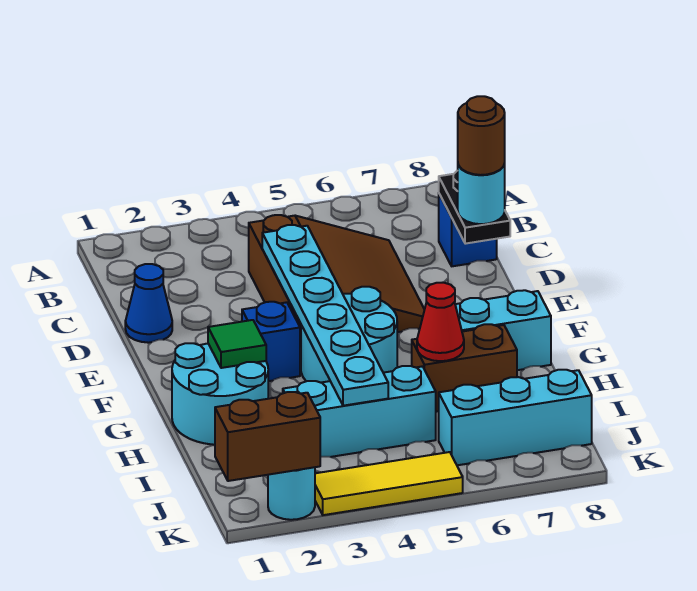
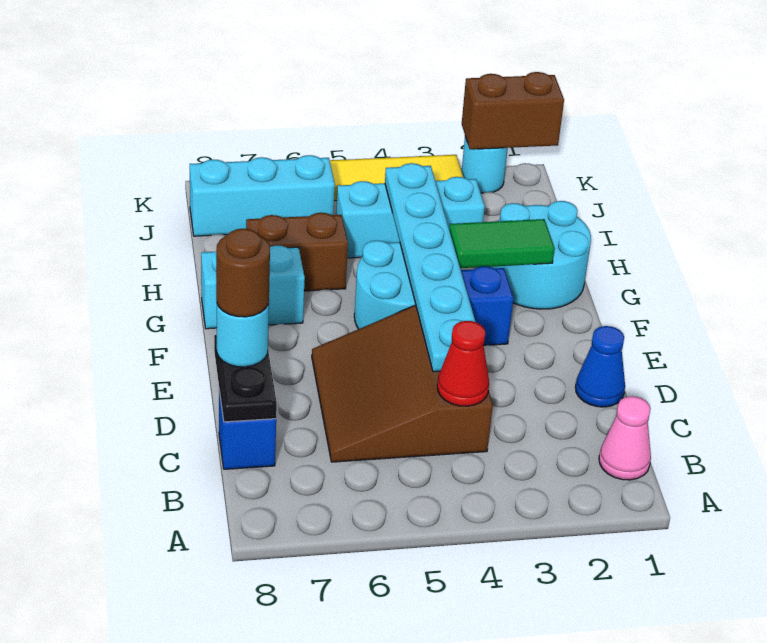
none -> pink 1x1 cone [599,396,651,480]
green 1x1 tile [208,320,266,368] -> green 1x2 tile [449,219,555,268]
red 1x1 cone [417,283,464,361] -> red 1x1 cone moved to [437,321,489,406]

